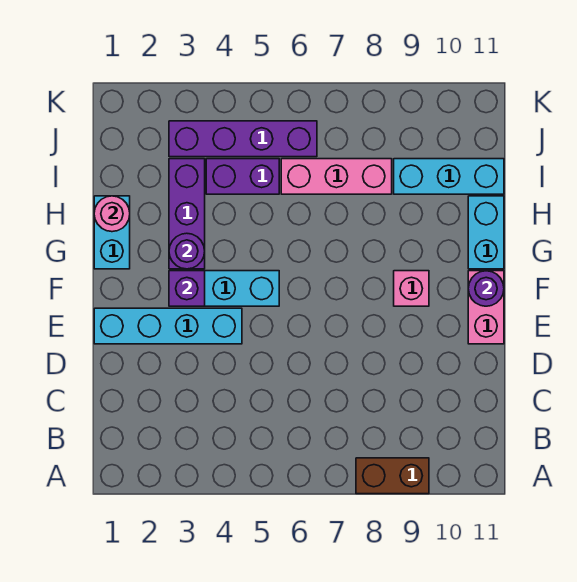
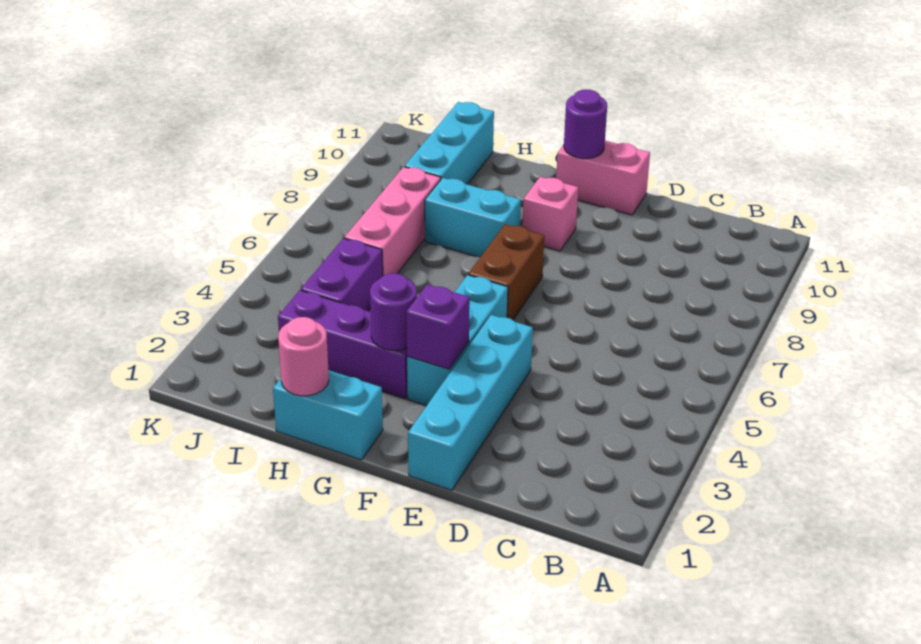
brown 1x2 brick [356,458,429,494] -> brown 1x2 brick moved to [468,224,544,320]
cyan 1x2 brick [468,196,504,269] -> cyan 1x2 brick moved to [425,178,521,257]
purple 1x4 brick [169,121,317,157] -> none

